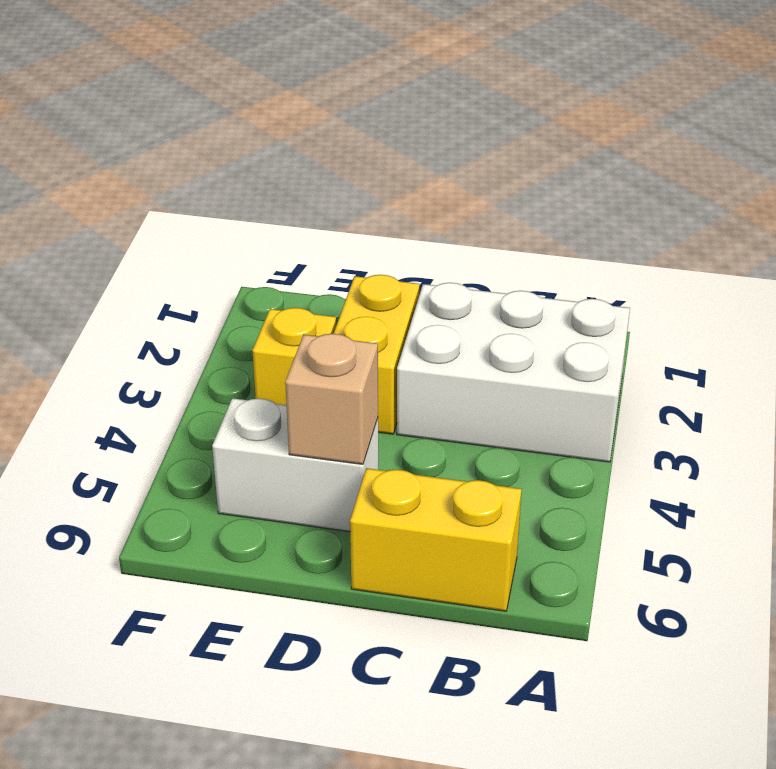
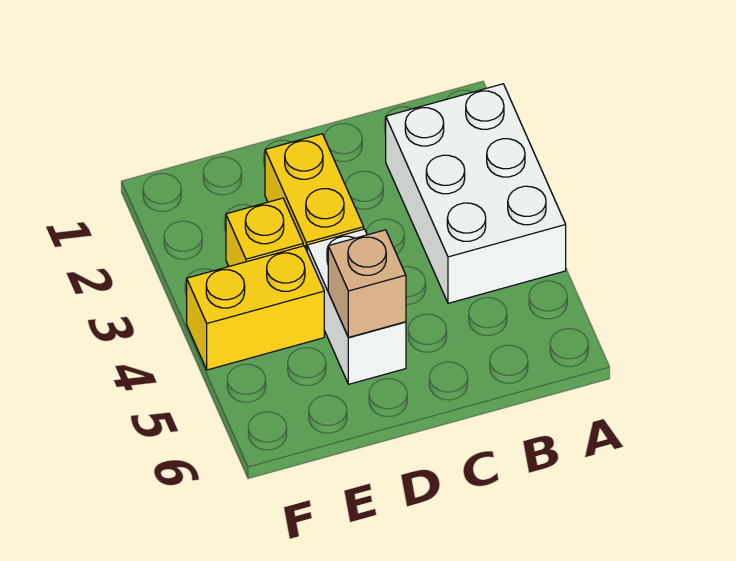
white 2x3 brick [397,283,630,462] -> white 2x3 brick turned to [386,84,566,303]
yellow 1x2 brick [350,468,522,611] -> yellow 1x2 brick moved to [187,246,324,370]
white 1x2 brick [212,398,378,532] -> white 1x2 brick turned to [307,229,406,384]

